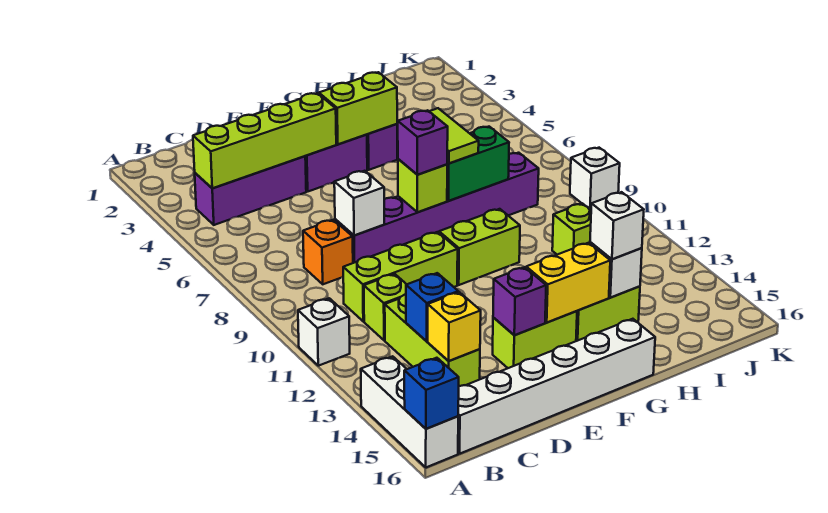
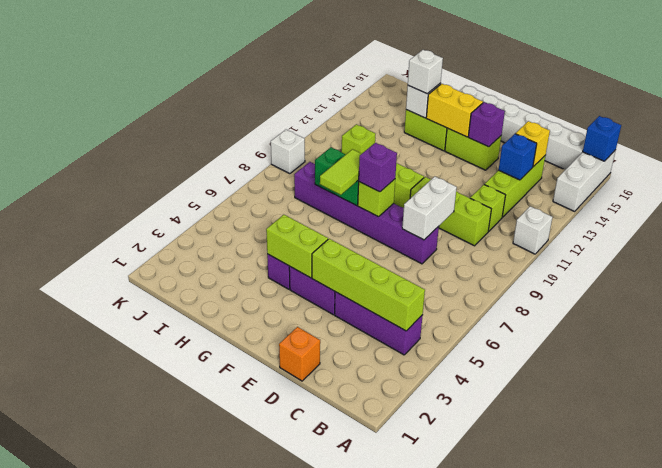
orange 1x1 brick [303,220,353,284] -> orange 1x1 brick moved to [279,327,320,381]
white 1x1 brick [334,171,384,236] -> white 1x2 brick [402,176,457,240]

